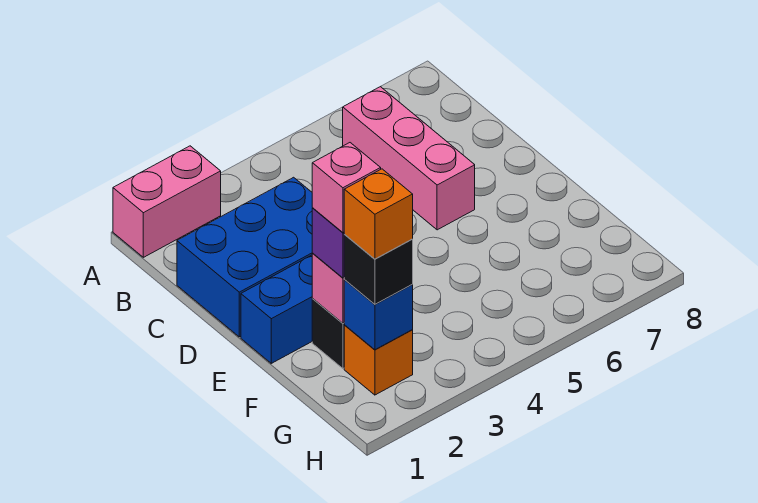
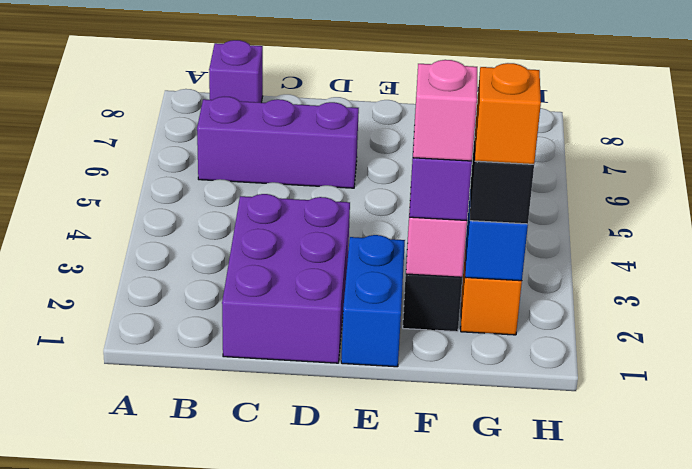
pink 1x2 brick [113,146,221,257] -> none
pink 1x3 brick [343,87,475,230] -> purple 1x3 brick [197,97,359,188]
none -> purple 1x1 brick [209,40,263,103]
blue 2x3 brick [177,177,313,337] -> purple 2x3 brick [222,194,350,363]

